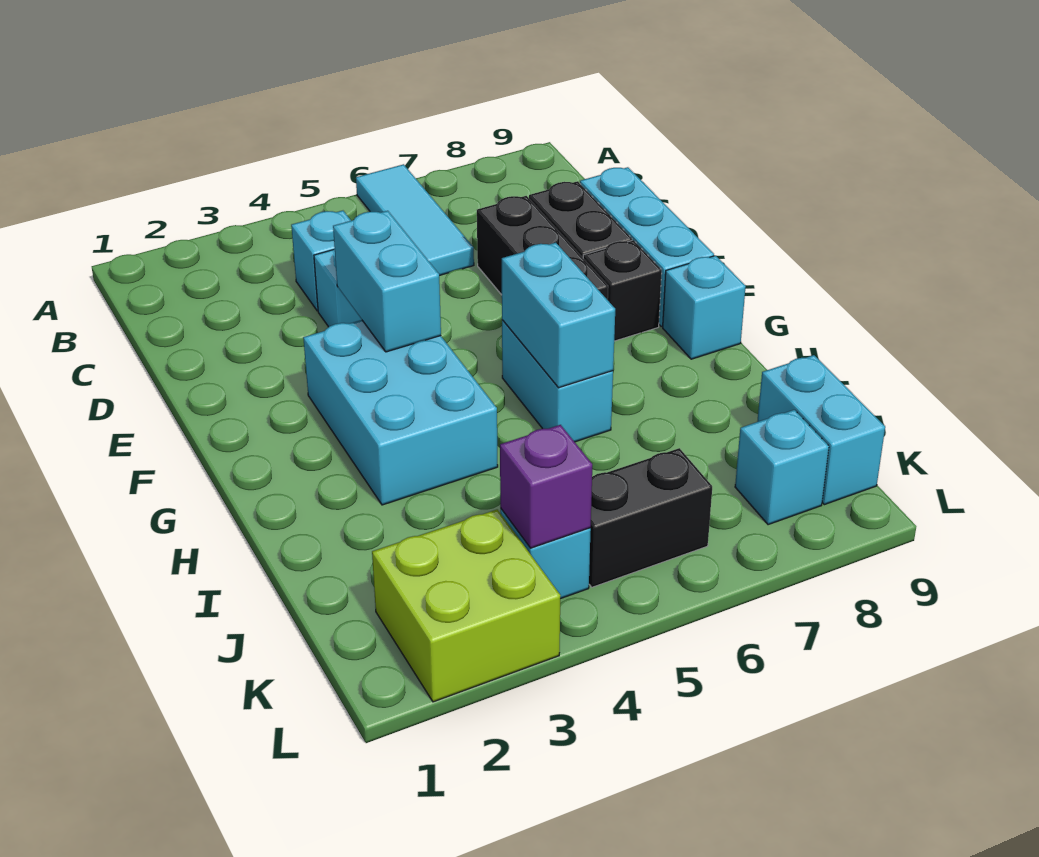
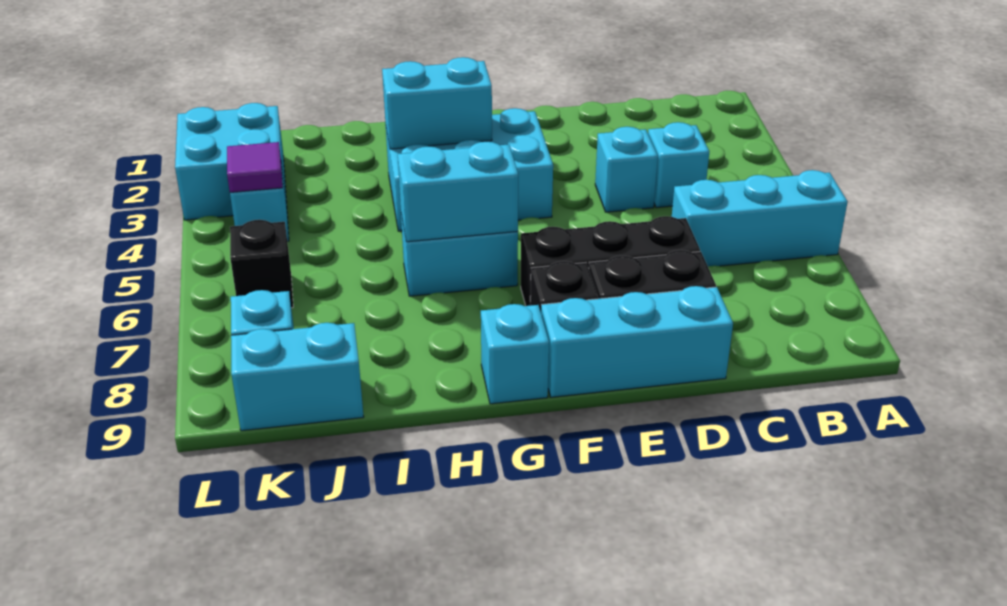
cyan 1x3 tile [356,164,474,276] -> cyan 1x3 brick [672,170,848,267]
cyan 1x2 brick [333,211,441,352] -> cyan 1x2 brick moved to [382,57,492,149]
lime 2x2 brick [372,509,561,702] -> cyan 2x2 brick [175,103,287,220]
purple 1x1 brick [500,425,592,548] -> purple 1x1 tile [227,142,283,192]
black 1x2 brick [589,448,712,587] -> black 1x1 brick [230,220,293,308]

